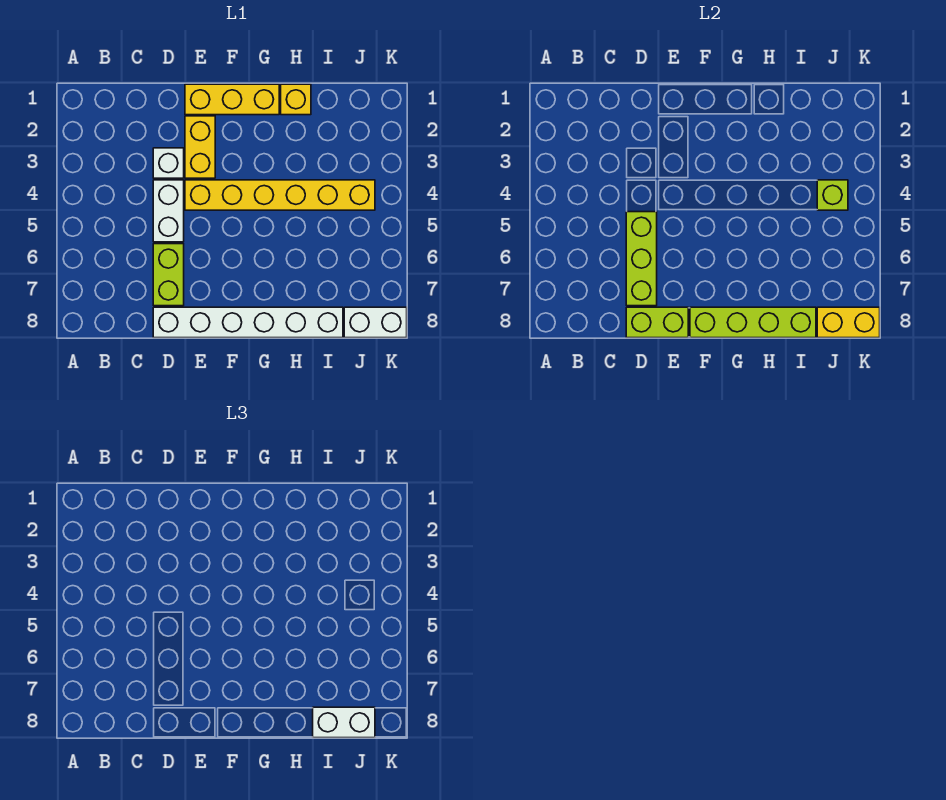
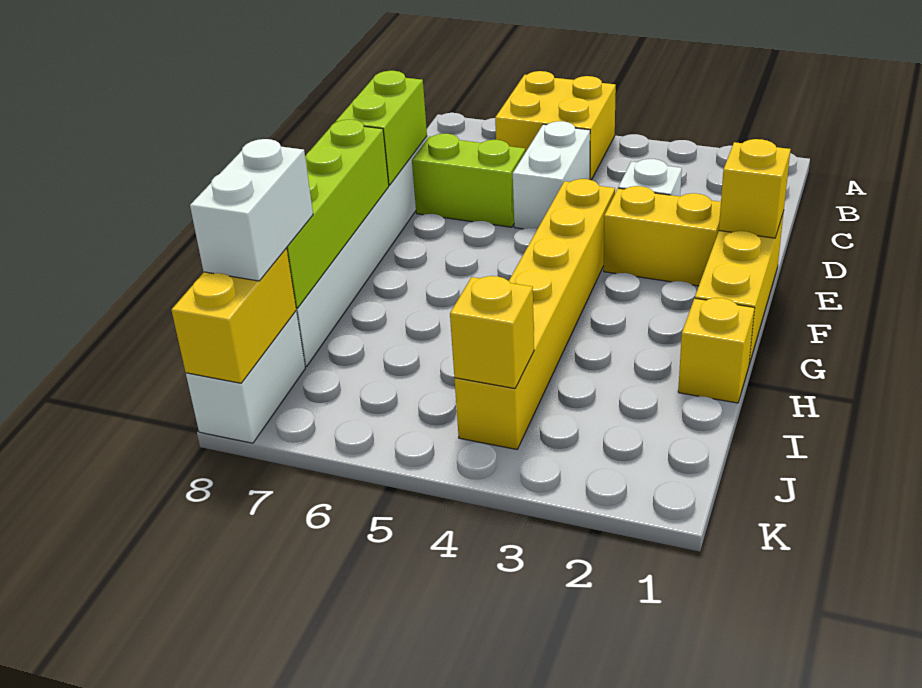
none -> yellow 2x2 brick [495,71,616,180]
white 1x2 brick [153,180,184,242] -> white 1x2 brick turned to [513,121,590,229]
lime 1x3 brick [626,212,657,306] -> none
none -> yellow 1x1 brick [719,139,791,238]
lime 1x1 brick [817,180,848,210] -> yellow 1x1 brick [450,276,534,389]

